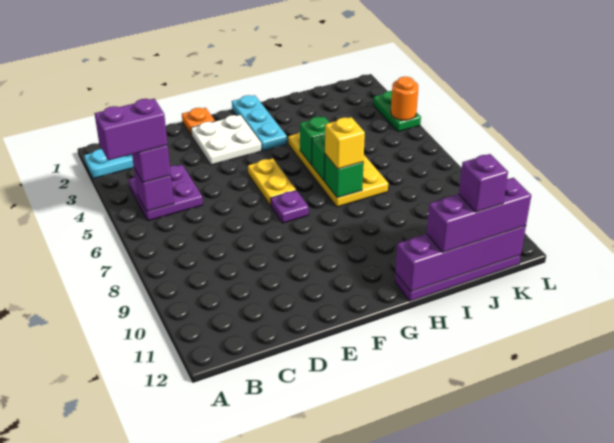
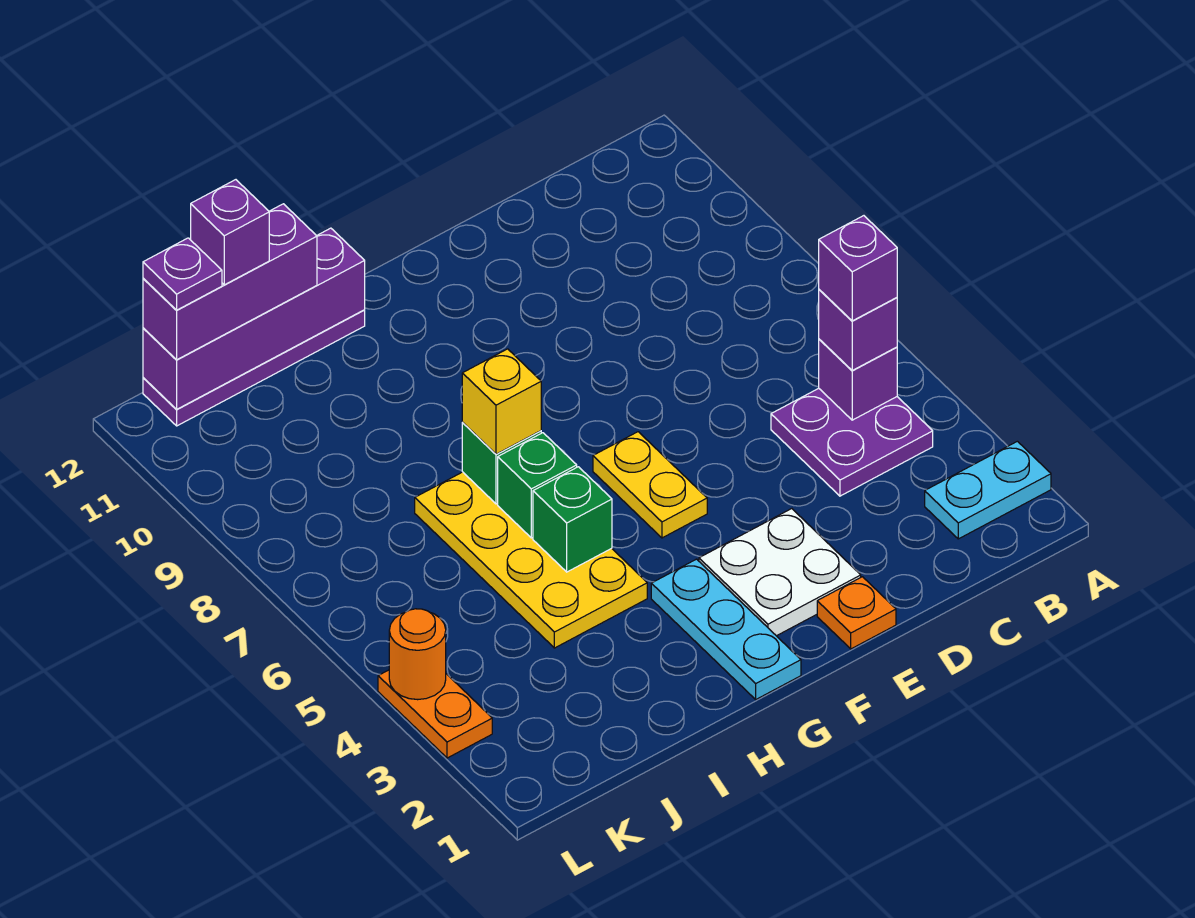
purple 1x2 brick [94,99,168,160] -> purple 1x1 brick [819,216,897,321]
purple 1x1 plate [271,190,309,223] -> purple 1x1 plate moved to [143,238,222,310]
green 1x2 plate [373,91,421,132] -> orange 1x2 plate [378,670,492,758]

